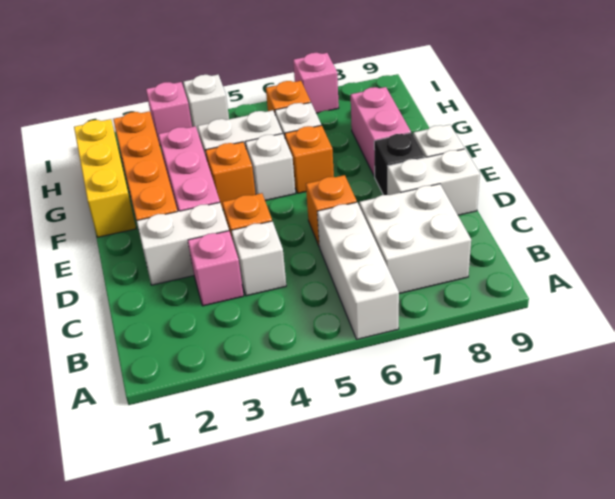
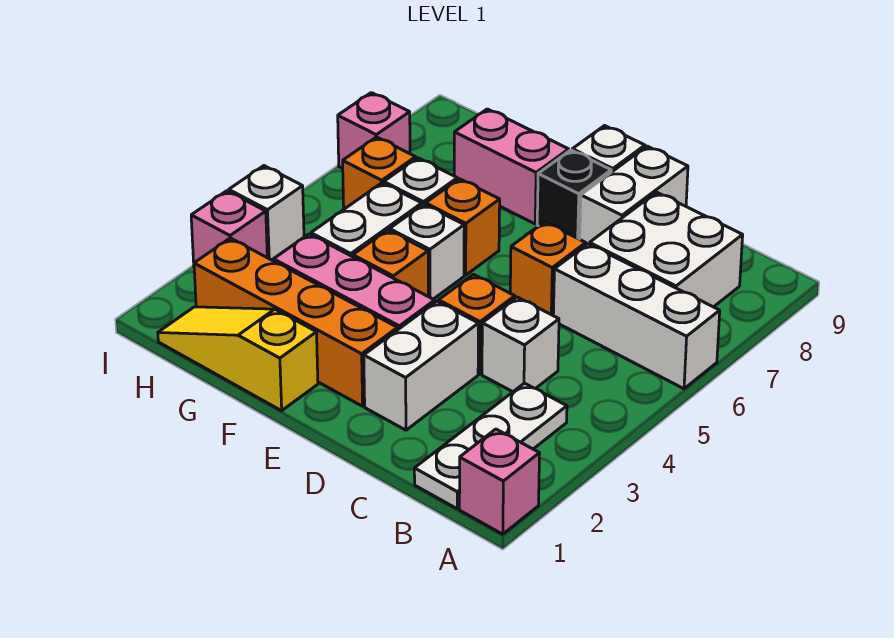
none -> white 1x3 plate [414,383,567,509]
pink 1x1 brick [188,231,244,306] -> pink 1x1 brick moved to [459,429,540,534]
yellow 1x3 brick [74,119,136,237] -> yellow 1x3 slope [158,307,318,411]

